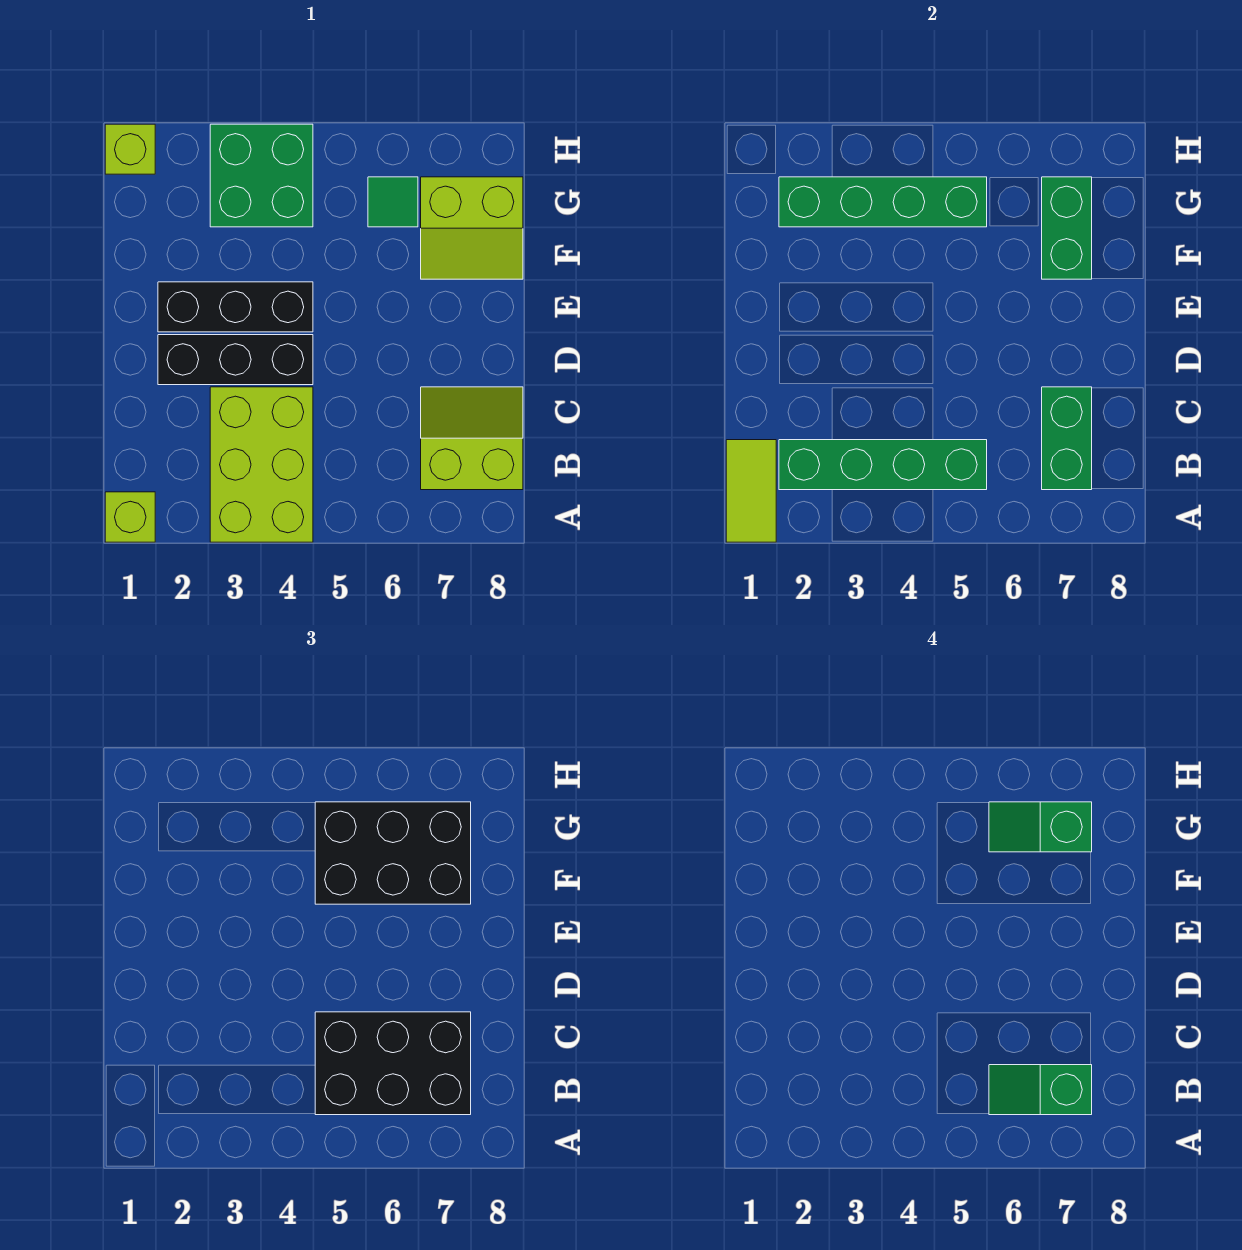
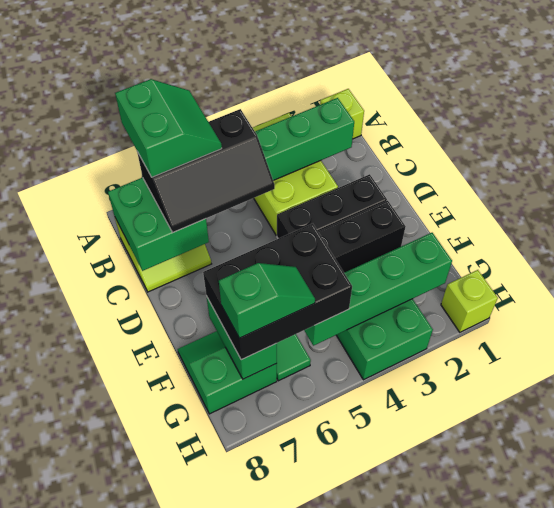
lime 1x2 tile [726,440,776,542] -> none
black 2x3 brick [315,1012,471,1115] -> black 2x3 slope [137,109,275,233]
green 1x2 slope [989,1065,1092,1115] -> green 2x2 slope [115,79,222,177]
green 1x2 brick [1042,387,1092,490] -> green 2x2 brick [108,178,209,271]
lime 2x2 slope [421,177,523,279] -> green 2x2 slope [178,331,277,414]

